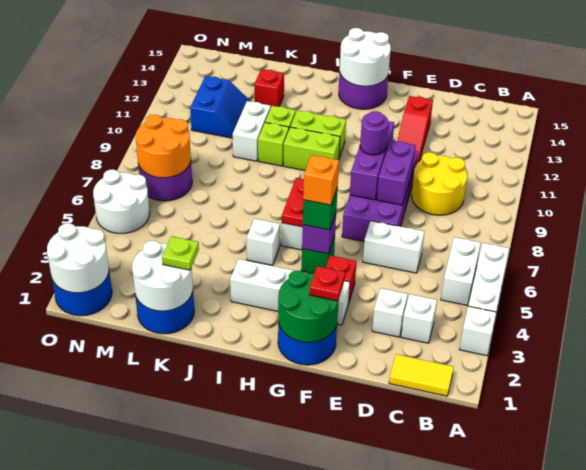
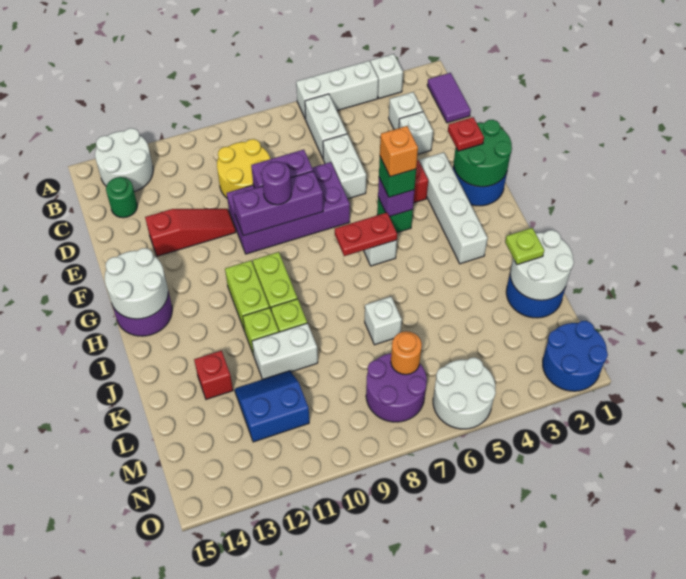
yellow 1x2 tile [389,354,454,396] -> purple 1x2 tile [427,73,471,123]
white 1x2 brick [441,237,481,306] -> white 1x2 brick turned to [305,94,347,158]
none -> green 1x1 round brick [106,177,137,218]
white 1x1 brick [247,219,280,265] -> white 1x1 brick moved to [365,297,402,345]
orange 2x2 round brick [136,115,191,178] -> orange 1x1 round brick [391,331,422,375]
white 2x2 round brick [47,223,109,293] -> white 2x2 round brick moved to [95,128,153,192]

